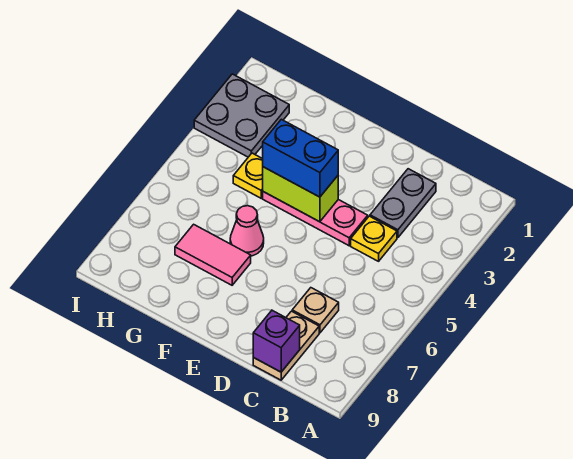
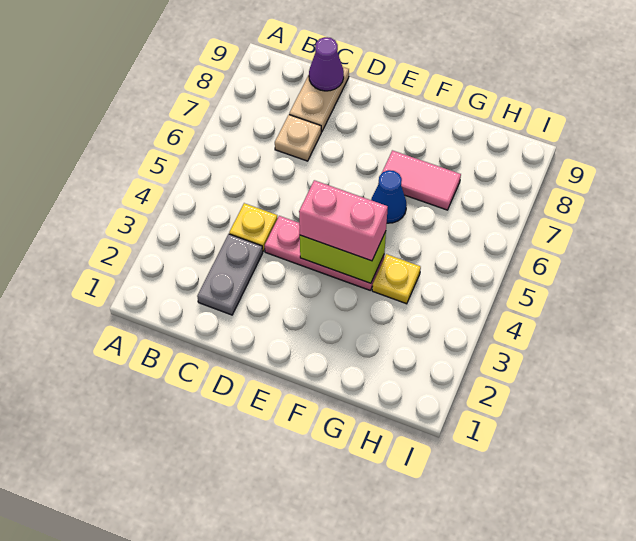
purple 1x1 brick [253,310,300,372] -> purple 1x1 cone [309,37,344,91]
blue 1x2 brick [263,119,338,197] -> pink 1x2 brick [299,180,388,261]
pink 1x1 cone [230,206,264,256] -> blue 1x1 cone [371,170,407,223]
grey 2x2 plate [194,74,289,157] -> none

